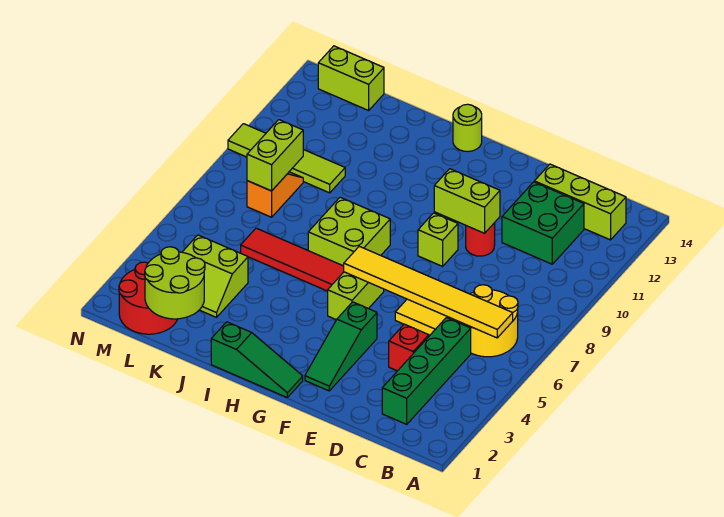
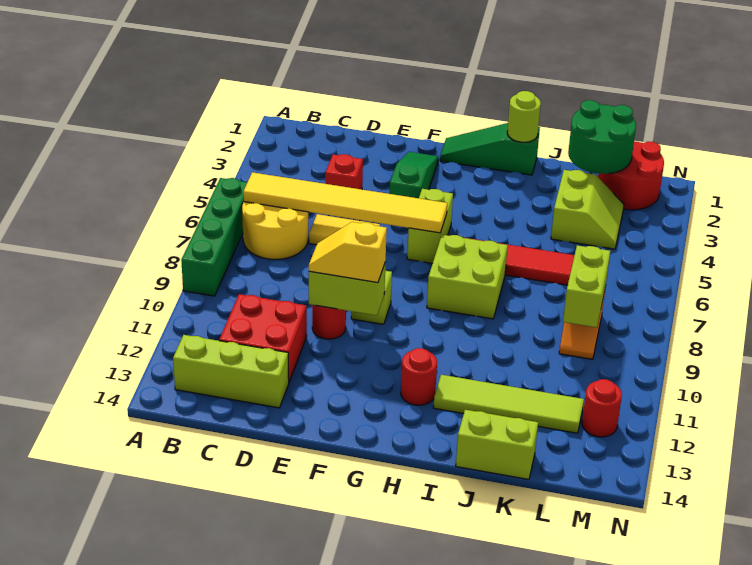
green 1x4 brick [382,318,471,424] -> green 1x4 brick moved to [181,178,247,296]
green 2x2 brick [502,182,584,264] -> red 2x2 brick [219,294,307,382]
none -> yellow 1x2 slope [309,222,387,283]
none -> red 1x1 round brick [401,348,437,405]
lime 1x1 round brick [453,104,482,152] -> lime 1x1 round brick moved to [507,91,541,142]
lime 2x2 round brick [145,247,205,319] -> green 2x2 round brick [568,100,636,174]
lime 2x2 slope [183,235,248,317] -> lime 2x2 slope turned to [551,170,624,249]
lime 1x4 tile [228,124,345,193] -> lime 1x4 tile moved to [433,375,584,433]
lime 1x2 brick [318,46,384,110] -> lime 1x2 brick moved to [456,410,538,479]
none -> red 1x1 round brick [582,379,622,437]

